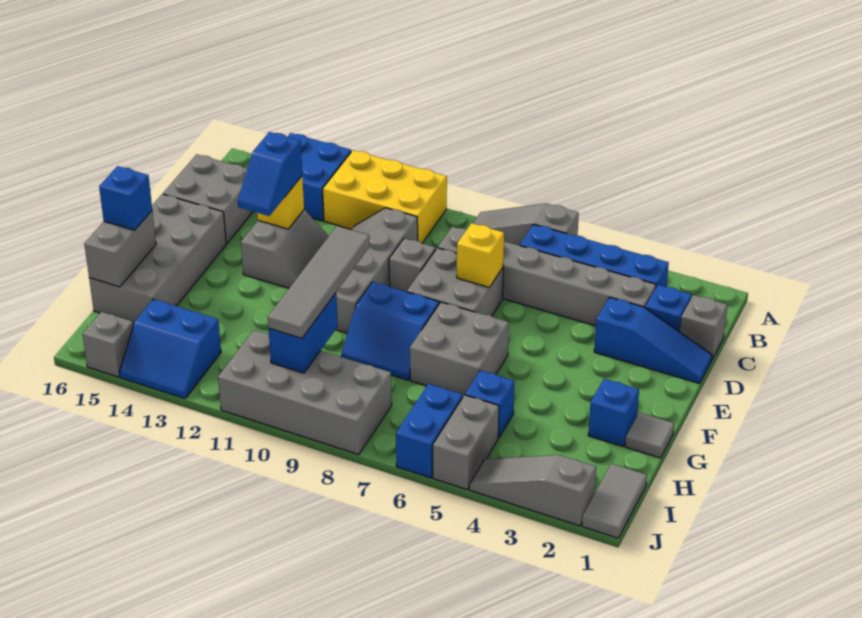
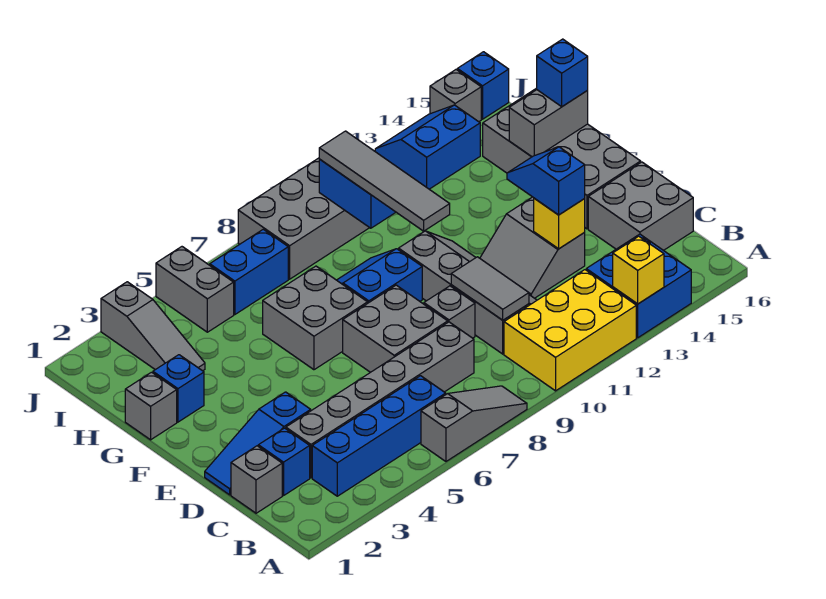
yellow 1x1 brick [457,223,504,287] -> yellow 1x1 brick moved to [613,236,664,304]
grey 1x1 tile [625,413,674,458] -> grey 1x1 brick [125,372,177,440]
grey 1x2 brick [84,211,156,287] -> grey 1x2 brick turned to [509,90,588,157]
blue 1x1 brick [465,370,514,438] -> blue 1x1 brick moved to [457,52,509,119]
grey 1x2 tile [582,464,647,538] -> grey 1x2 tile moved to [451,257,529,320]
blue 1x2 brick [396,384,463,478] -> blue 1x2 brick turned to [210,229,288,315]
grey 1x3 slope [469,455,596,526] -> grey 1x3 slope turned to [101,282,205,371]

